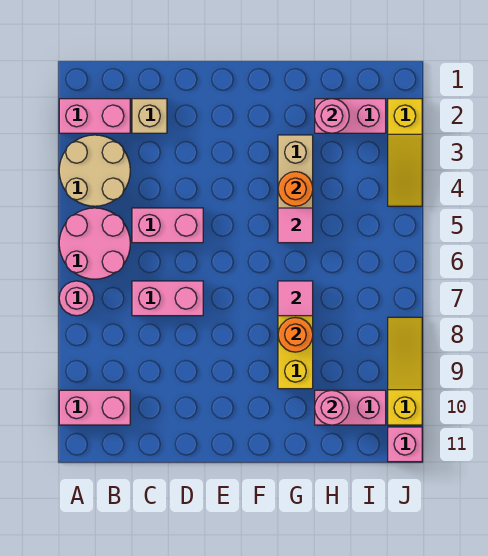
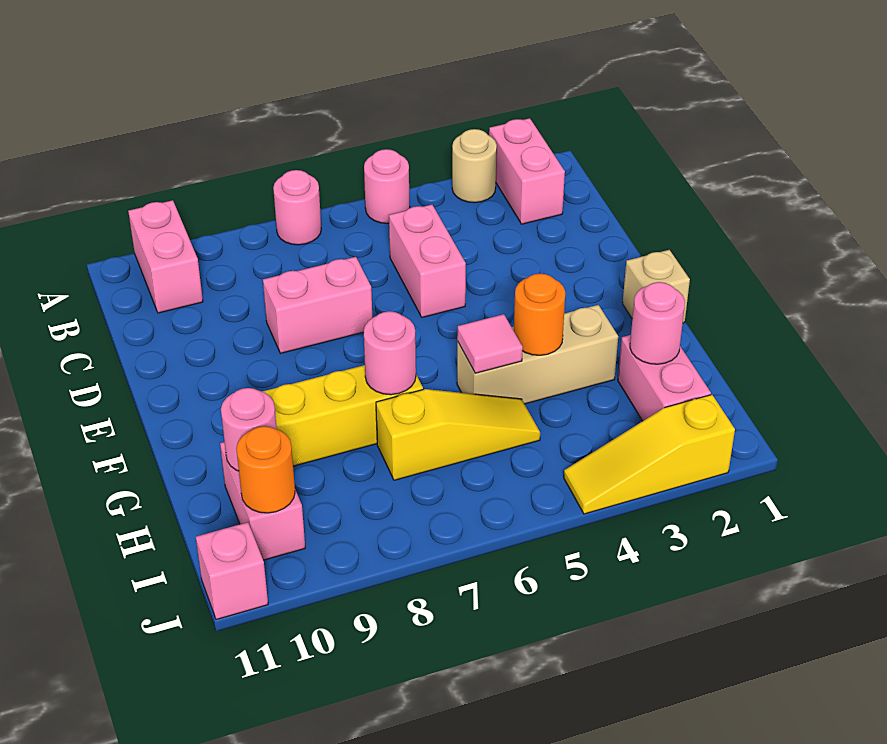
tan 2x2 round brick [59,135,130,206] -> tan 1x1 round brick [452,129,497,203]
pink 2x2 round brick [59,208,130,279] -> pink 1x1 round brick [364,149,410,223]
tan 1x1 brick [132,99,167,133] -> tan 1x1 brick moved to [623,250,690,323]
pink 1x2 brick [132,281,203,316] -> pink 1x2 brick turned to [263,257,372,353]
pink 1x1 tile [278,281,313,316] -> pink 1x1 round brick [364,311,416,395]
orange 1x1 round brick [278,318,313,352] -> orange 1x1 round brick moved to [236,426,295,513]
yellow 1x3 slope [388,317,422,425] -> yellow 1x3 slope moved to [376,389,540,480]

